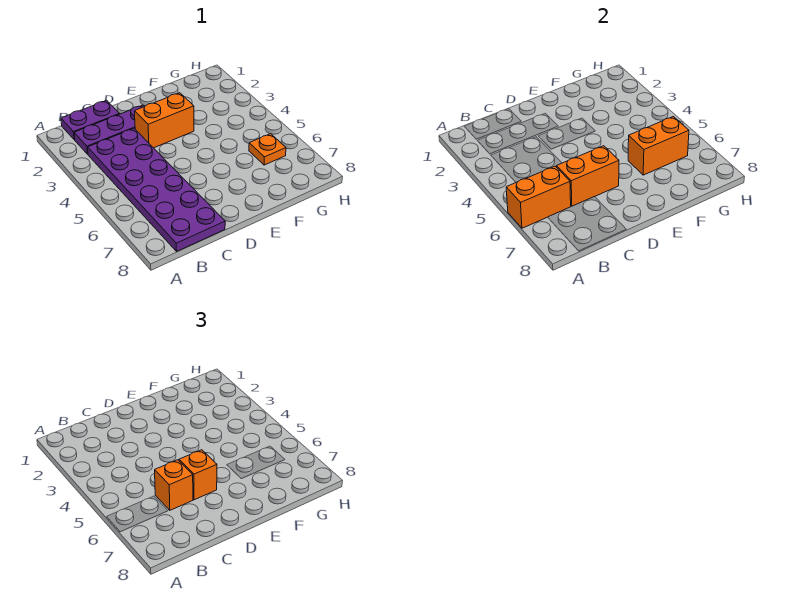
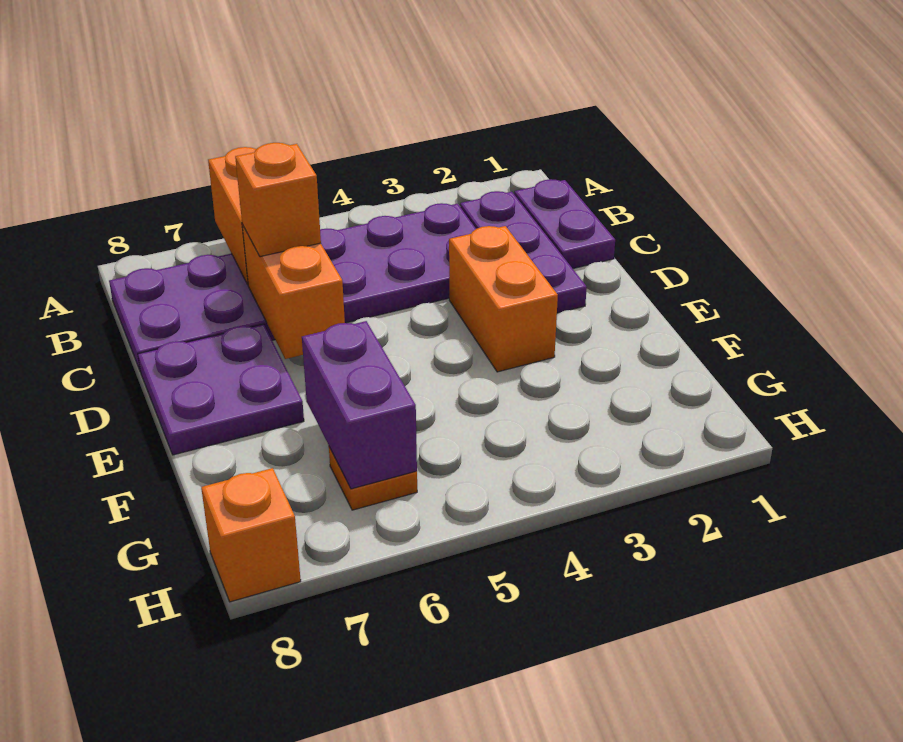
orange 1x1 brick [179,450,217,500] -> orange 1x1 brick moved to [201,468,301,602]
none -> purple 2x2 plate [138,324,304,455]
orange 1x2 brick [628,117,689,175] -> purple 1x2 brick [302,321,417,489]

